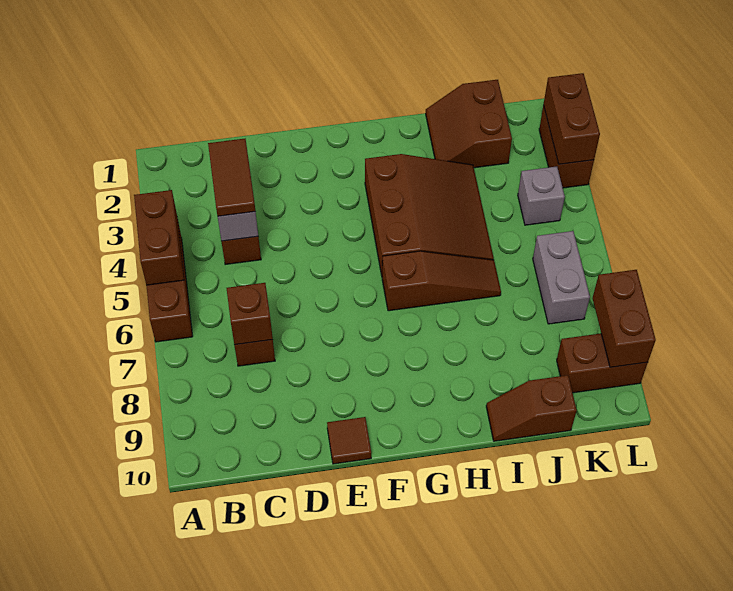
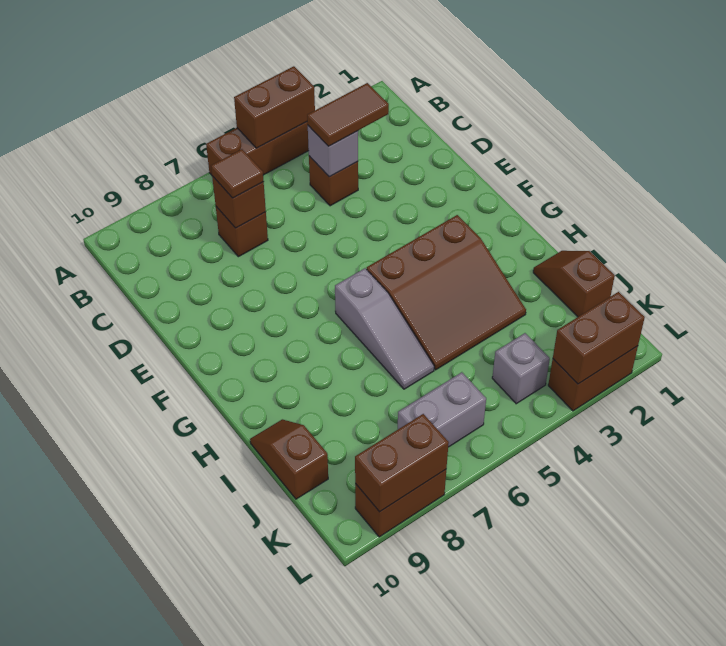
brown 1x1 tile [327,417,371,464] -> brown 1x1 tile moved to [211,149,264,198]
brown 1x3 slope [382,251,501,311] -> grey 1x3 slope [335,268,434,389]
brown 2x2 slope [426,80,512,168] -> brown 1x2 slope [533,251,615,317]
brown 1x2 brick [557,334,648,393] -> brown 1x2 brick turned to [355,470,446,537]

